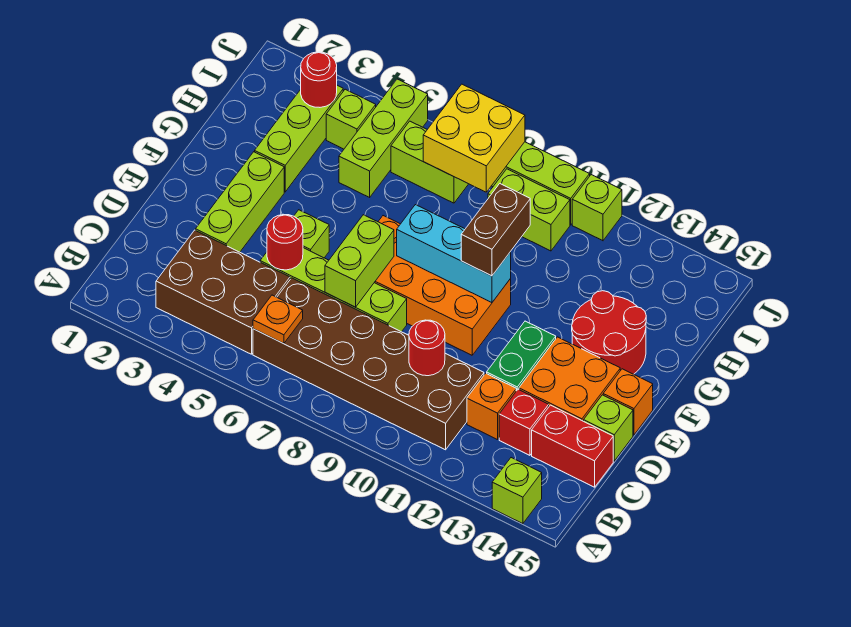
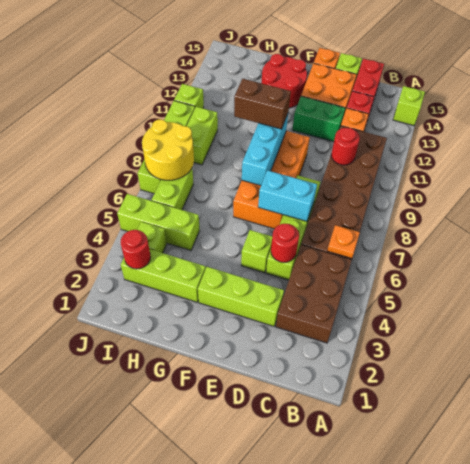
lime 1x2 brick [325,215,394,307] -> cyan 1x2 brick [258,170,317,221]
yellow 2x2 brick [423,84,525,192] -> yellow 2x2 round brick [142,120,194,180]

